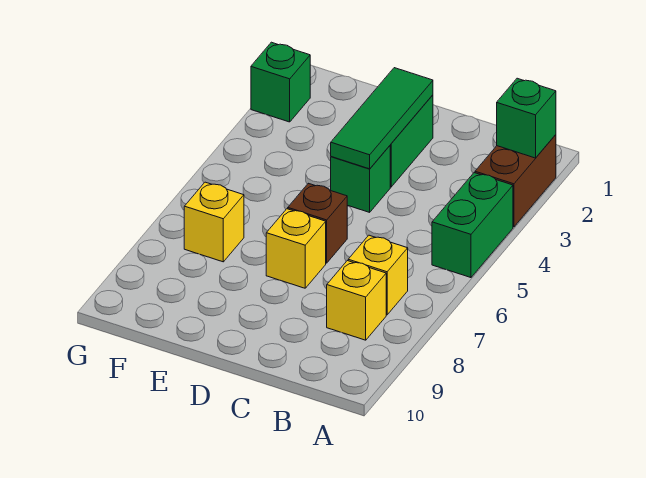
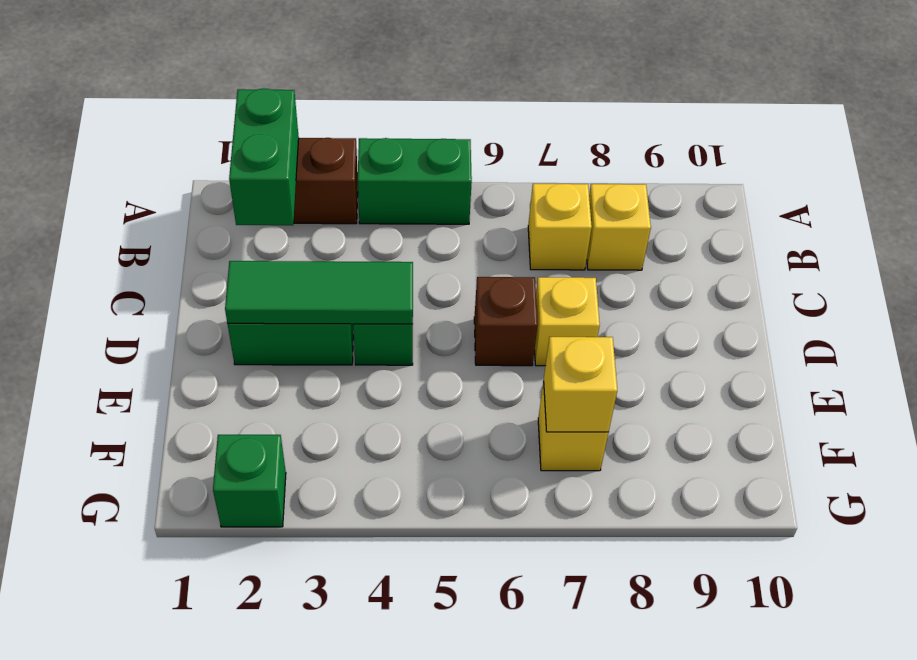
green 1x1 brick [497,78,556,158] -> green 1x2 brick [229,89,299,225]
none -> yellow 1x1 brick [544,337,617,432]

